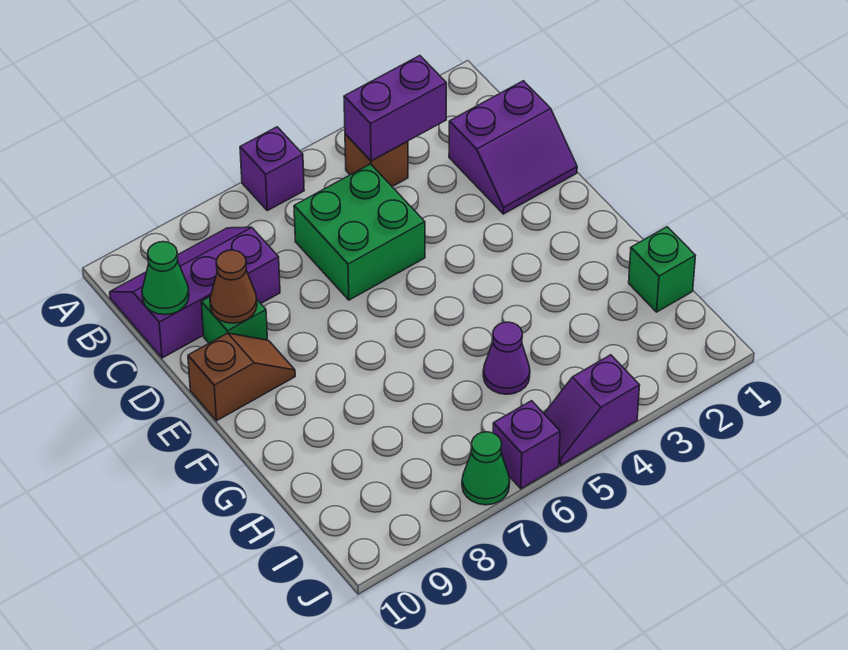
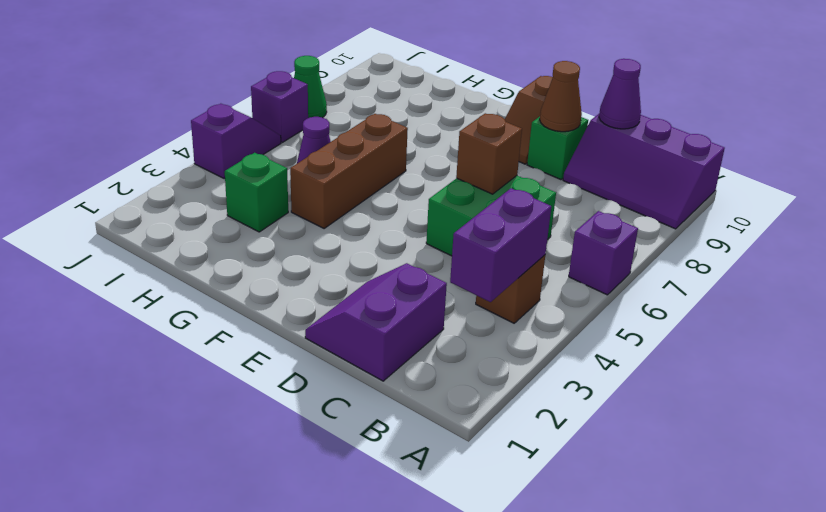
purple 2x3 slope [110,227,280,358] -> purple 2x3 slope turned to [563,114,725,229]
green 1x1 cone [142,242,189,315] -> purple 1x1 cone [599,59,641,129]
none -> brown 1x1 brick [456,113,522,194]
none -> brown 1x3 brick [290,114,408,228]
green 1x1 brick [629,227,695,312] -> green 1x1 brick moved to [225,153,288,232]

